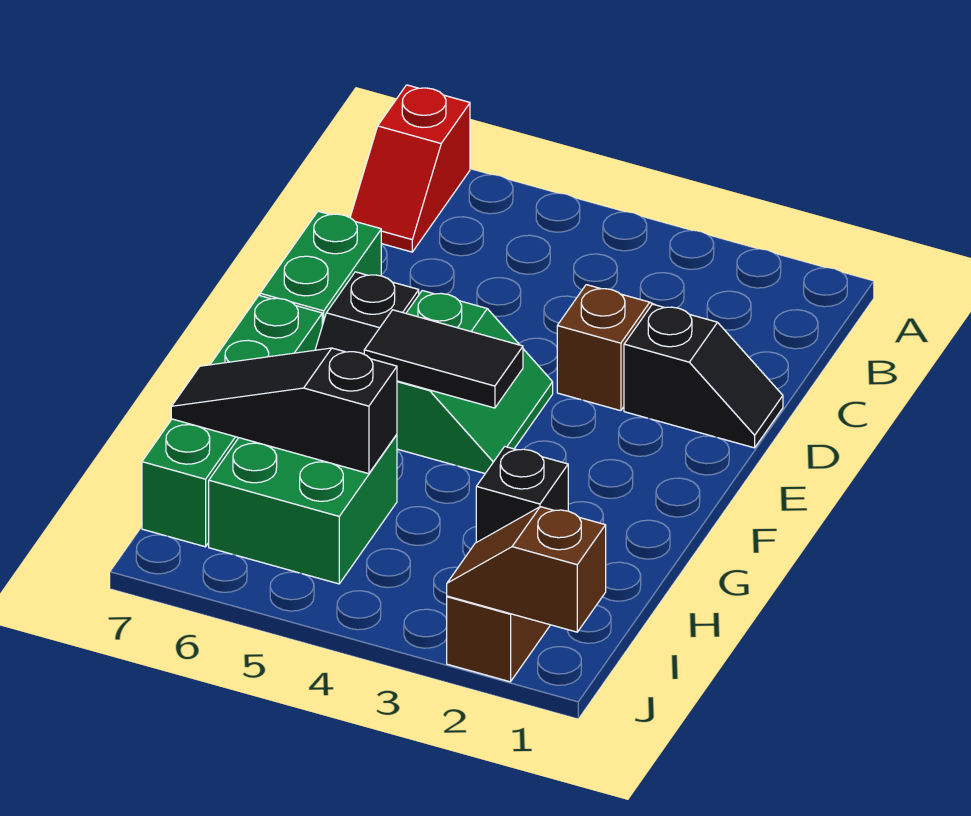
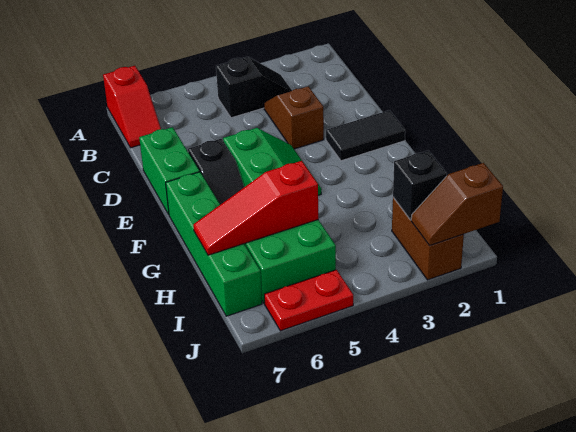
black 1x2 slope [624,304,783,448] -> black 1x2 slope moved to [216,57,292,118]
black 1x2 tile [364,310,523,408] -> black 1x2 tile moved to [326,110,405,161]
black 1x3 slope [171,348,397,474] -> red 1x3 slope [193,161,318,255]
none -> red 1x2 plate [264,270,353,331]

